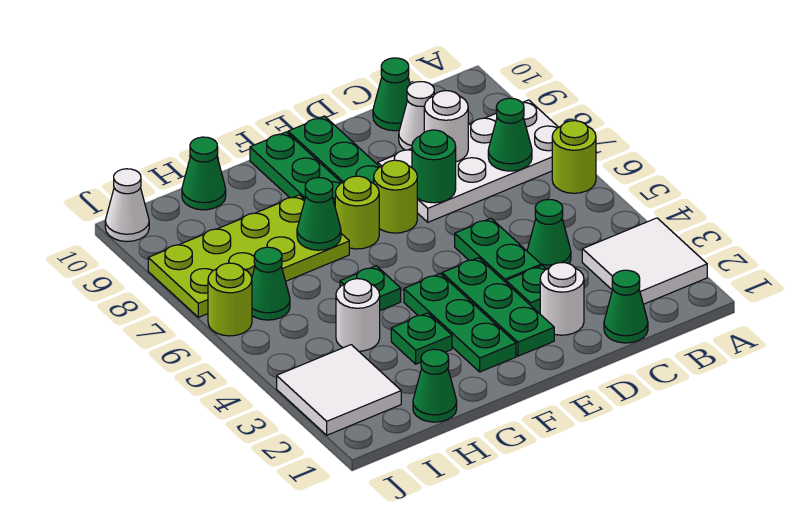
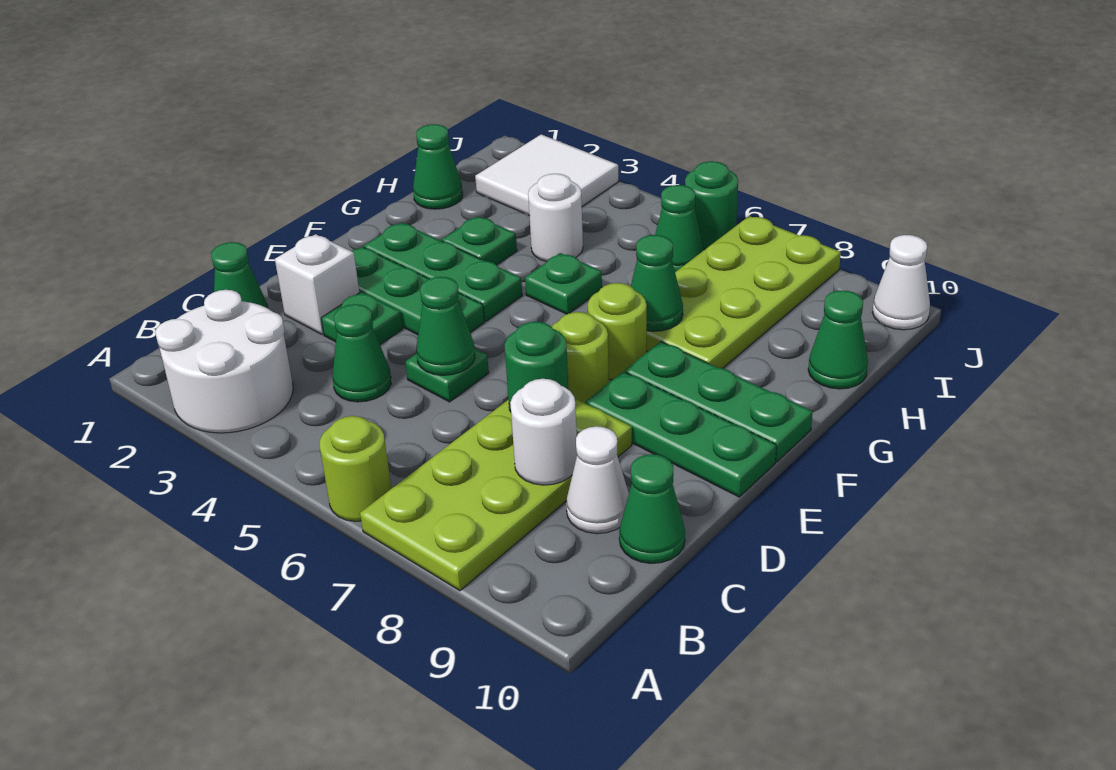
white 2x2 tile [582,218,707,304] -> white 2x2 round brick [155,290,293,433]
white 2x4 plate [377,100,558,222] -> lime 2x4 plate [360,399,632,591]
green 1x1 cone [488,98,532,171] -> green 1x1 cone moved to [416,277,475,375]
white 1x1 round brick [540,263,584,335] -> white 1x1 brick [275,234,359,335]
green 1x2 plate [455,218,541,282] -> green 1x1 plate [405,348,489,402]
lime 1x1 round brick [208,263,252,336] -> green 1x1 round brick [685,161,738,250]

